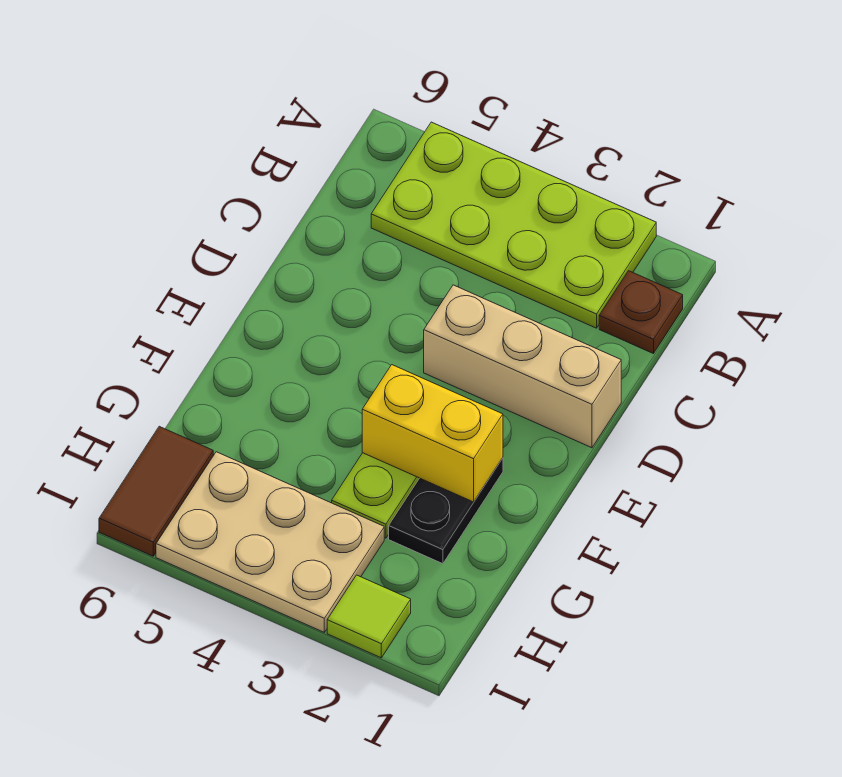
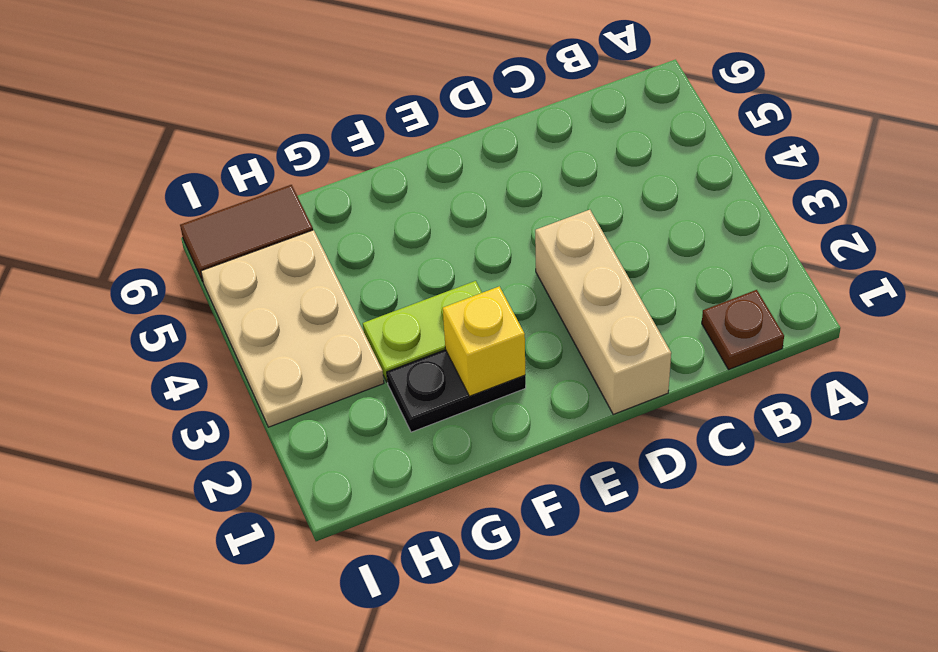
lime 2x4 plate [371,122,656,328] -> none
yellow 1x2 brick [362,365,503,502] -> yellow 1x1 brick [443,286,525,396]
lime 1x1 tile [327,575,411,658] -> none

